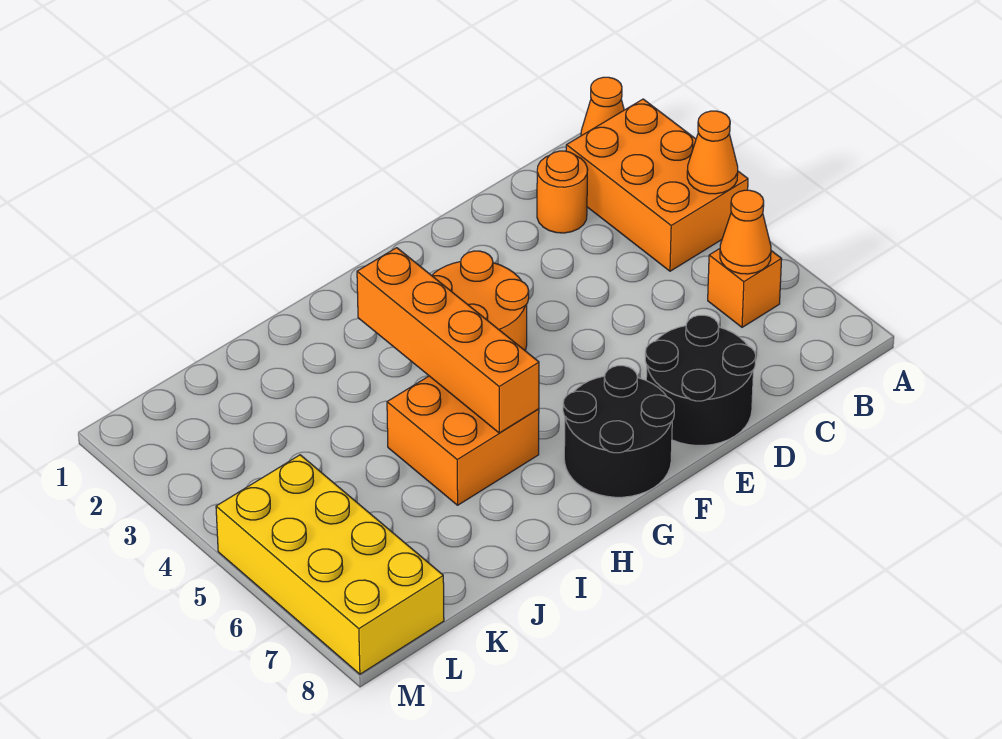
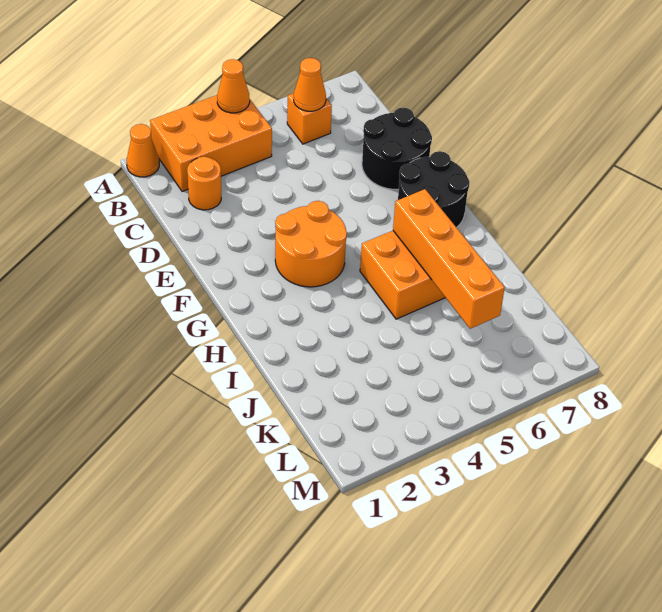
orange 1x4 brick [357,248,539,433] -> orange 1x4 brick turned to [393,189,505,329]
yellow 2x4 brick [216,455,444,674] -> none

